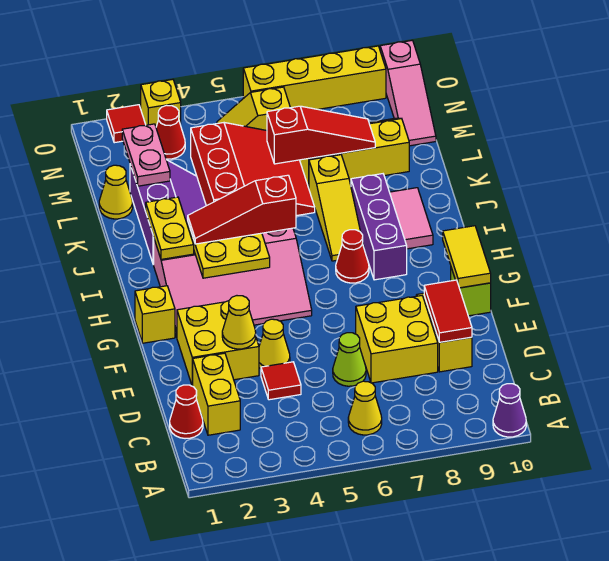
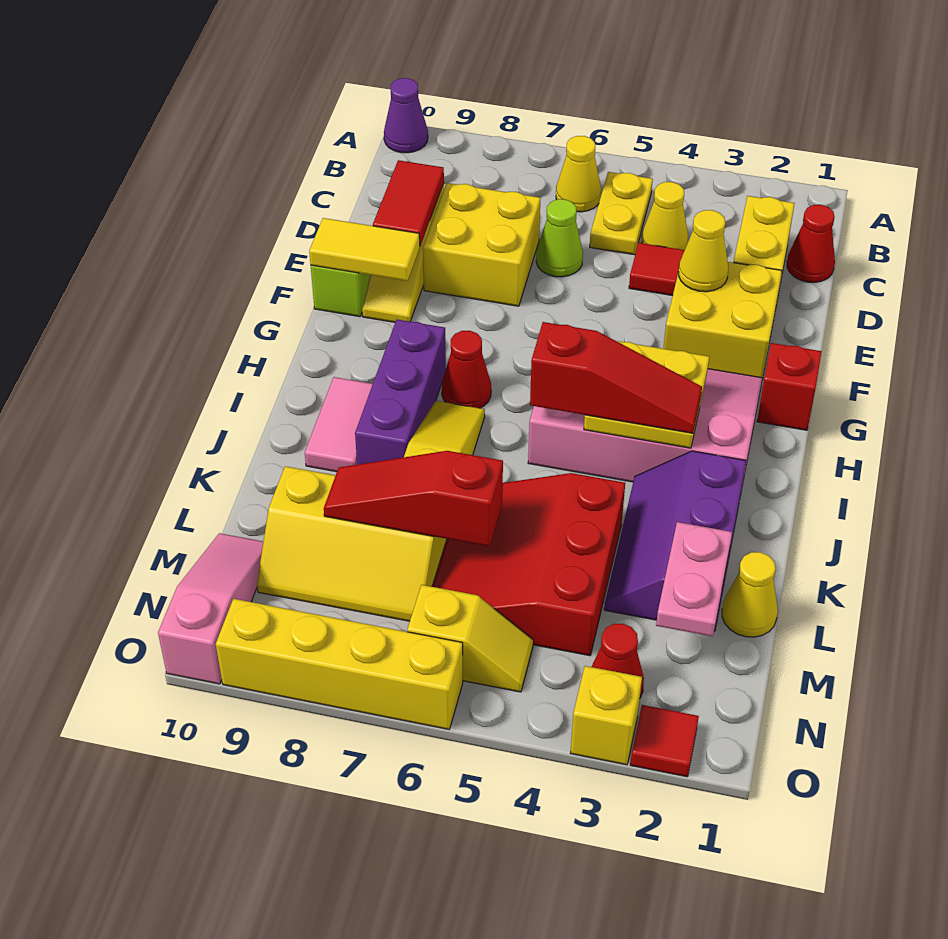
yellow 1x1 cone [259,319,290,369] -> yellow 1x1 cone moved to [642,182,688,250]
yellow 1x2 tile [443,226,491,288] -> yellow 1x2 tile turned to [309,218,420,281]
yellow 1x1 brick [135,286,175,343] -> red 1x1 brick [757,343,822,430]
yellow 1x2 plate [146,197,194,259] -> yellow 1x2 plate moved to [590,172,653,255]

